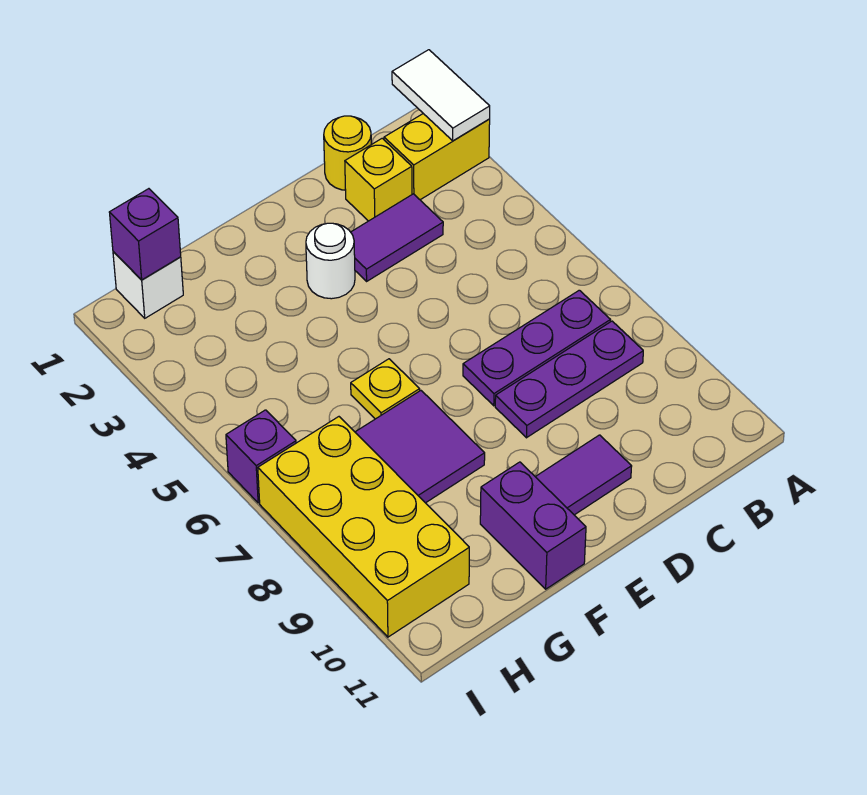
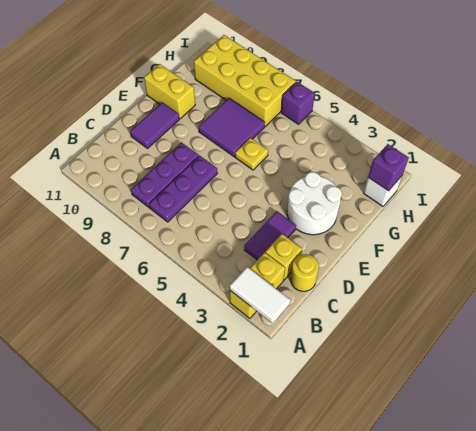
white 1x1 round brick [306,223,355,299] -> white 2x2 round brick [287,172,342,235]
purple 1x2 brick [480,462,586,589] -> yellow 1x2 brick [144,64,195,118]

